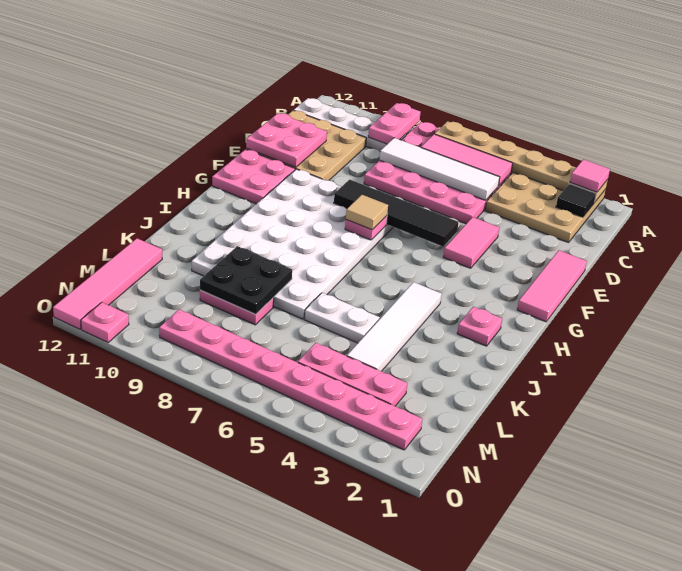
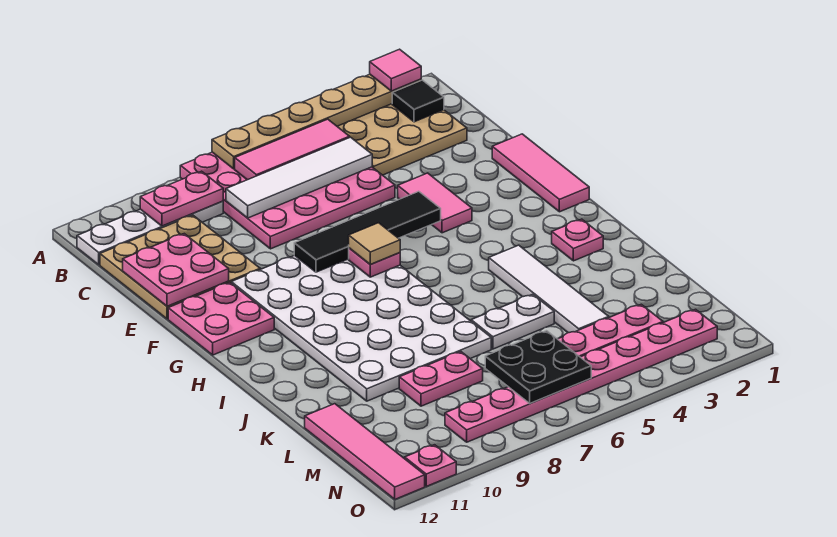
pink 1x2 plate [368,103,421,144] -> pink 1x2 plate turned to [140,171,223,226]
black 2x2 plate [200,246,292,315] -> black 2x2 plate moved to [485,331,591,403]

